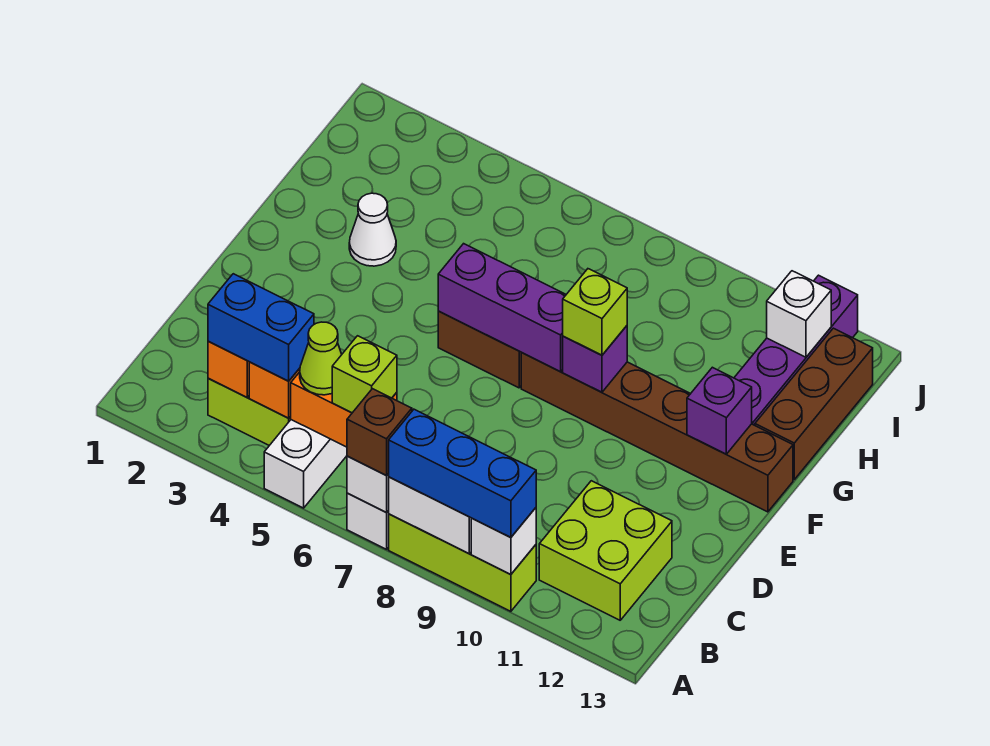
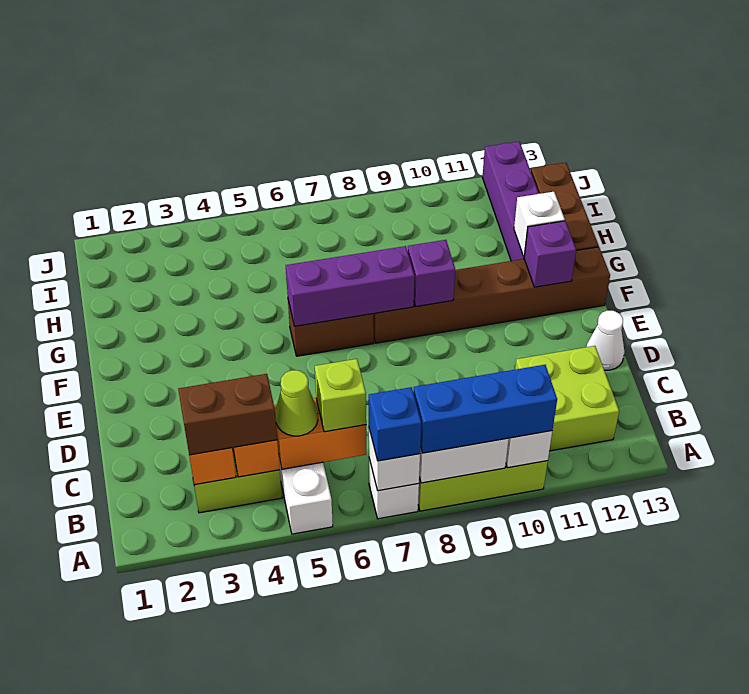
brown 1x1 brick [347,389,412,476] -> blue 1x1 brick [369,387,421,461]
blue 1x2 brick [208,274,314,381] -> brown 1x2 brick [178,374,277,455]
lime 1x1 brick [563,269,627,355] -> none
white 1x1 cone [349,193,396,266] -> white 1x1 cone moved to [586,310,625,370]
white 1x1 brick [767,271,831,357] -> white 1x1 brick moved to [514,192,565,256]

